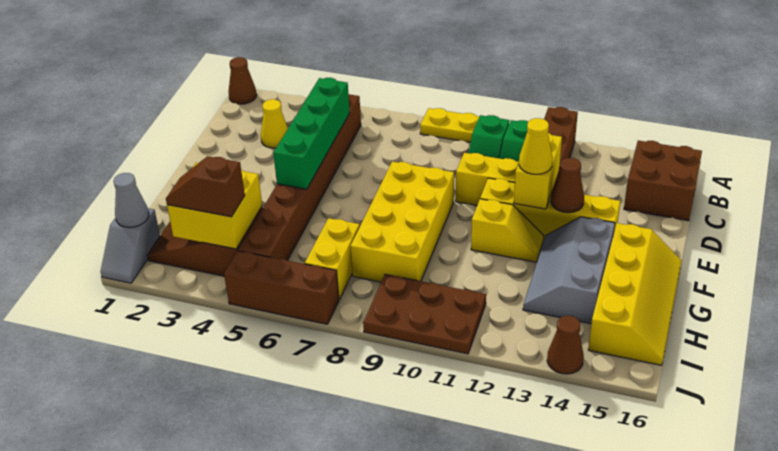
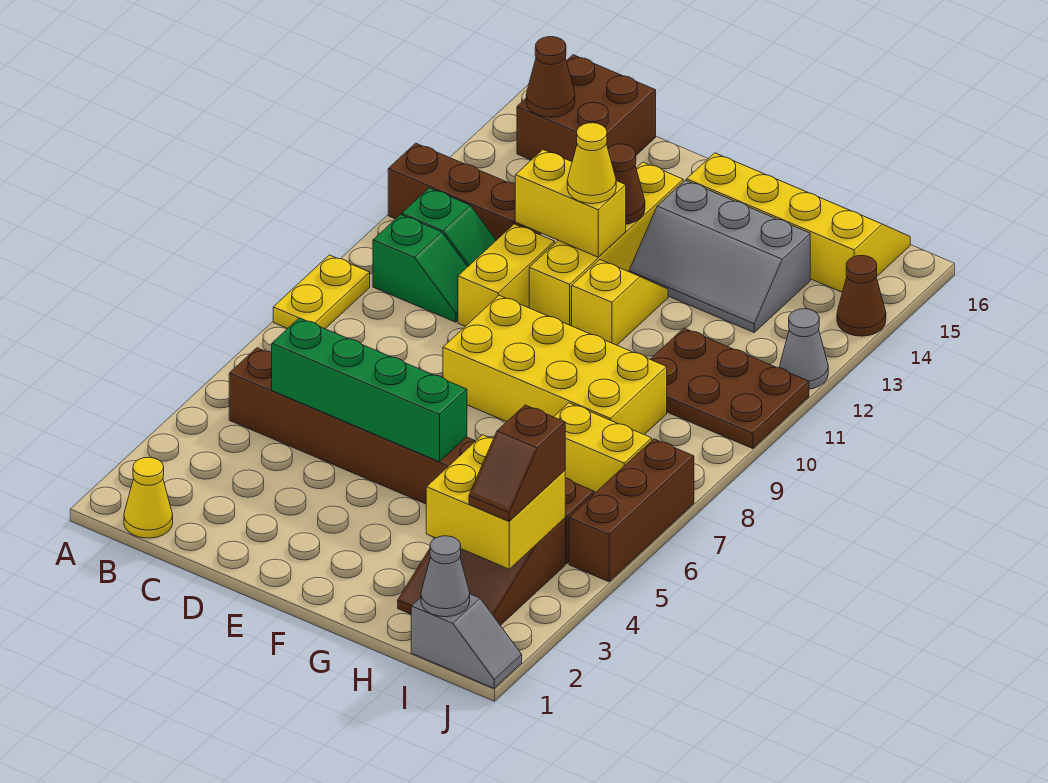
brown 1x1 cone [228,57,257,104] -> brown 1x1 cone moved to [526,37,575,117]
yellow 1x1 cone [261,99,288,148] -> yellow 1x1 cone moved to [124,457,173,538]
brown 2x3 plate [363,274,486,354] -> brown 2x3 plate turned to [650,328,809,449]
none -> grey 1x1 cone [780,309,828,389]

